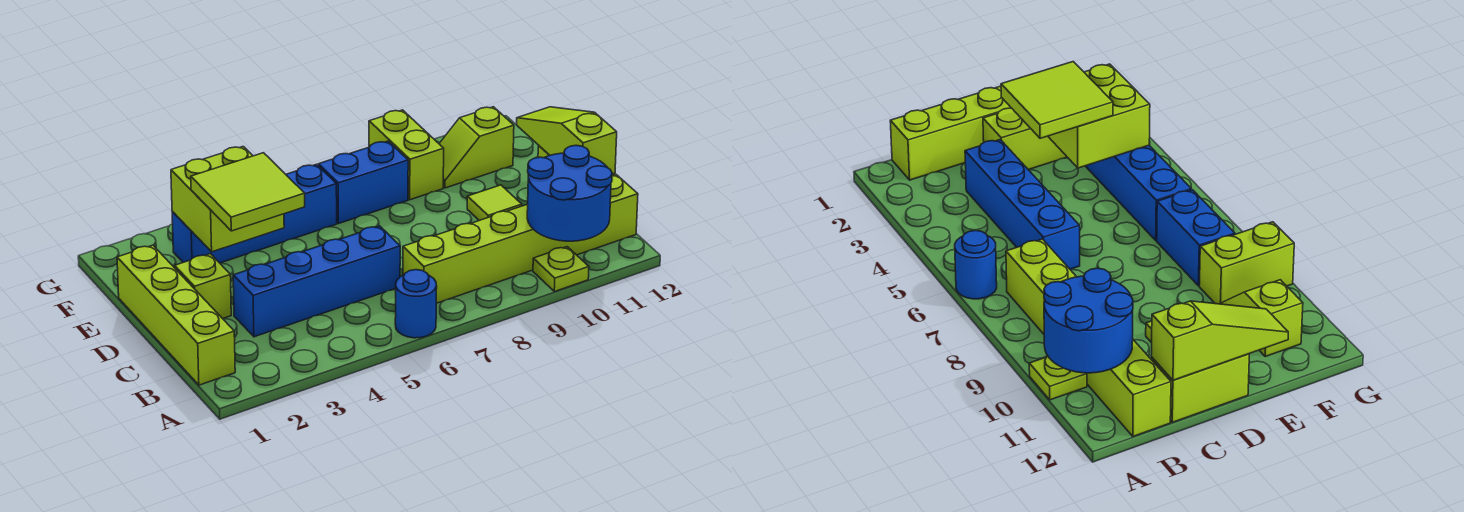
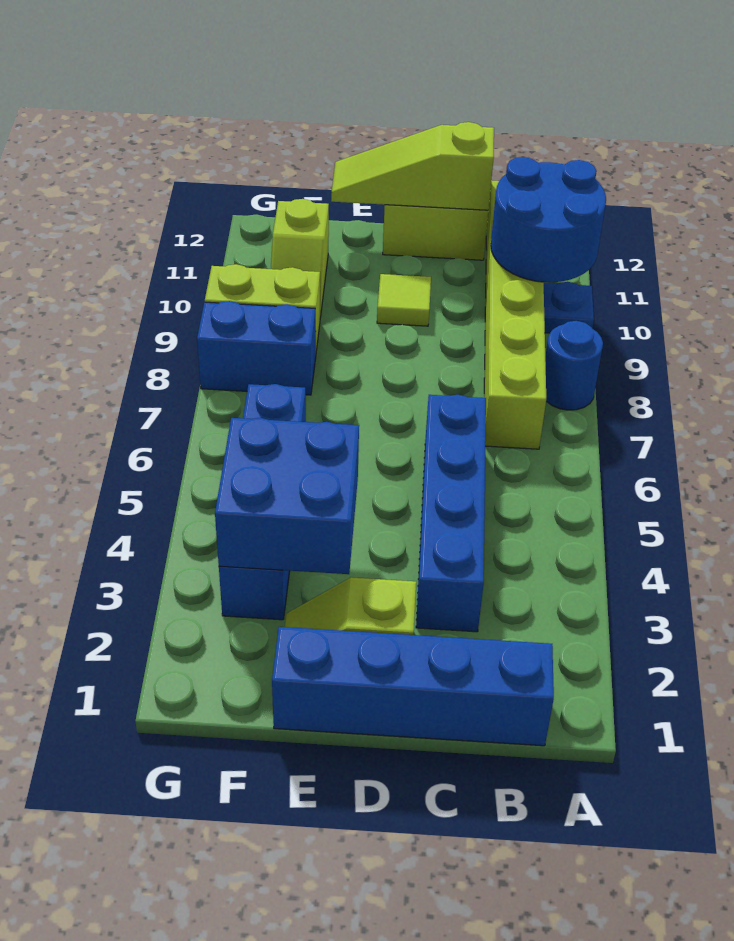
blue 1x1 round brick [395,270,437,338] -> blue 1x1 round brick moved to [545,321,603,410]
lime 1x1 plate [533,247,589,292] -> blue 1x1 plate [544,282,594,333]
lime 1x4 brick [117,245,235,385] -> blue 1x4 brick [272,627,554,746]
lime 2x2 tile [191,153,305,231] -> none
lime 2x2 brick [171,147,284,252] -> blue 2x2 brick [215,418,359,574]
blue 1x2 brick [318,141,408,224] -> blue 1x2 brick turned to [197,301,316,395]

